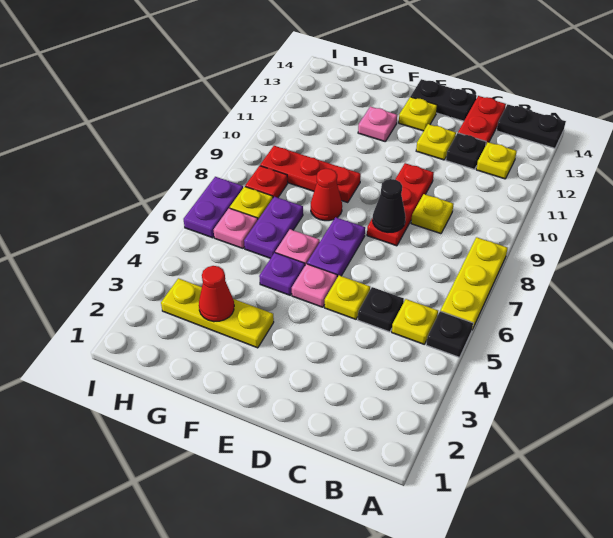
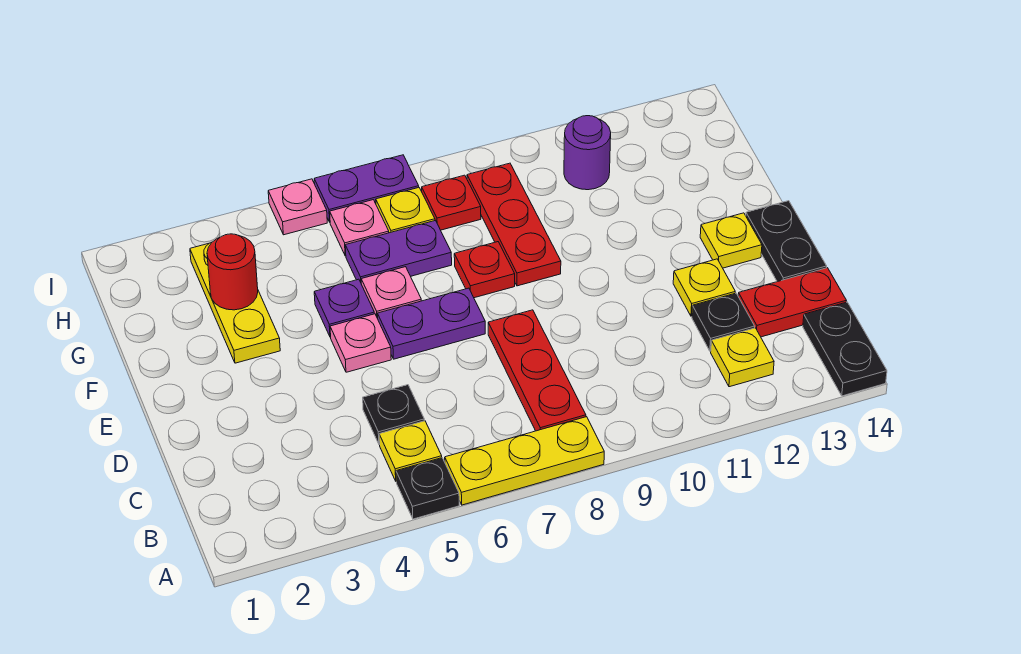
yellow 1x1 plate [411,194,453,234] -> none
yellow 1x1 plate [324,275,370,319] -> none
red 1x3 plate [367,163,434,246] -> red 1x3 plate turned to [488,310,586,431]
black 1x1 cone [373,179,406,232] -> none
red 1x1 cone [311,169,342,221] -> red 1x1 plate [454,242,515,298]
pink 1x1 plate [358,107,397,142] -> pink 1x1 plate moved to [268,179,327,235]
red 1x1 cone [199,266,234,322] -> red 1x1 round brick [207,234,258,310]
none -> purple 1x1 round brick [564,116,611,190]

